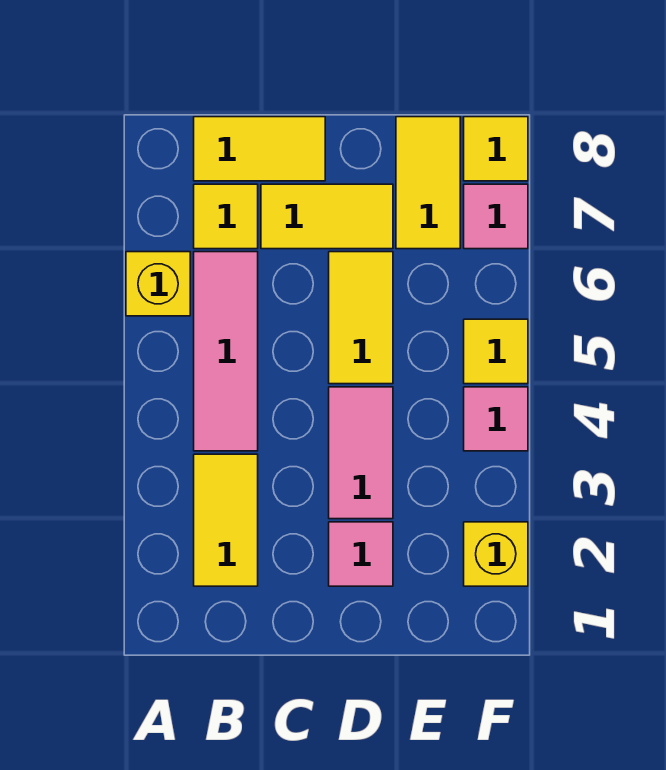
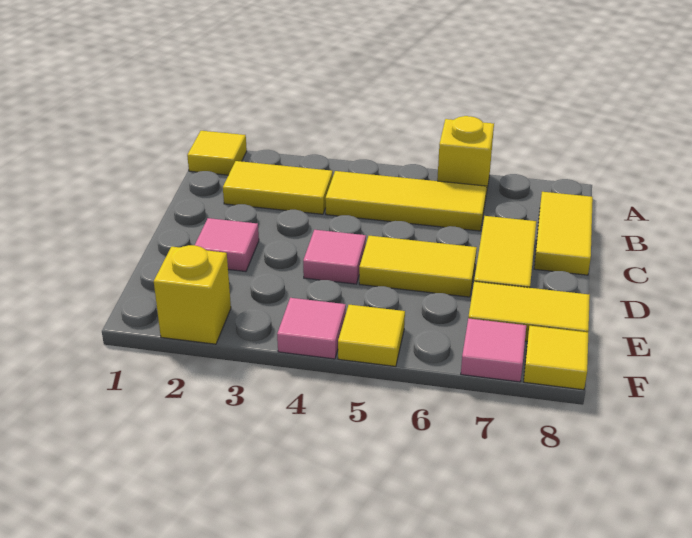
pink 1x3 tile [194,252,258,451] -> yellow 1x3 tile [325,171,487,231]
yellow 1x1 tile [194,184,258,249] -> yellow 1x1 tile moved to [187,131,247,175]
pink 1x2 tile [329,387,393,519] -> pink 1x1 tile [303,230,366,284]

